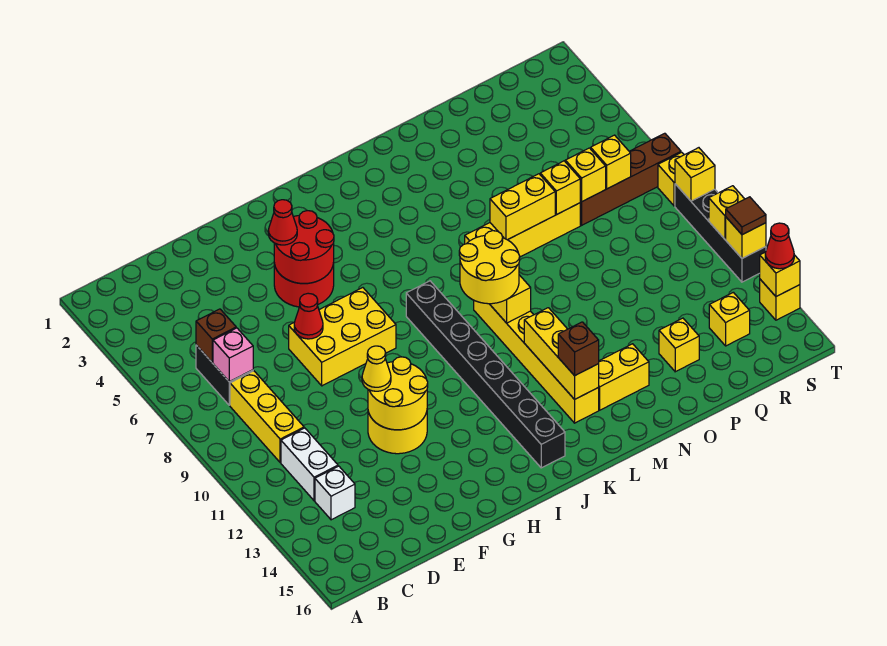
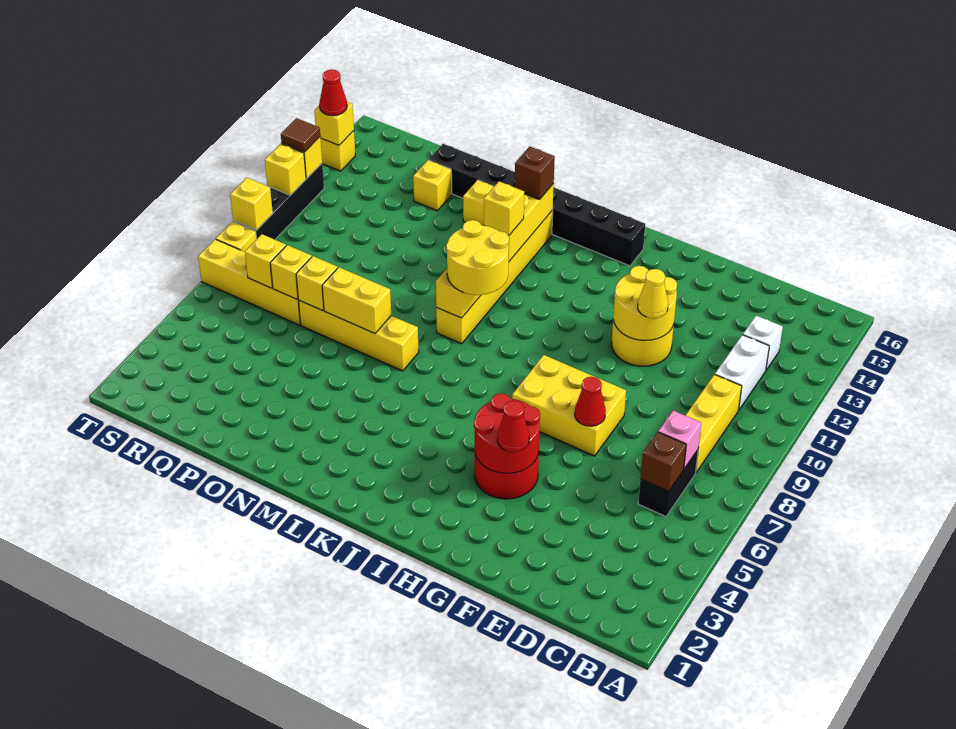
black 1x8 brick [406,281,565,468] -> black 1x8 brick turned to [429,144,645,266]
brown 1x4 brick [580,133,681,225] -> yellow 1x4 brick [198,239,301,325]
yellow 1x1 brick [709,292,750,346] -> yellow 1x1 brick moved to [484,181,524,235]

